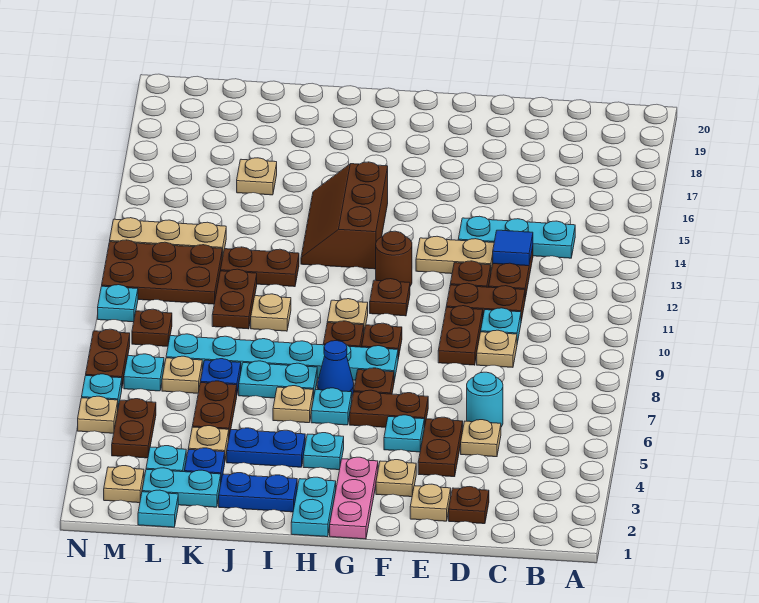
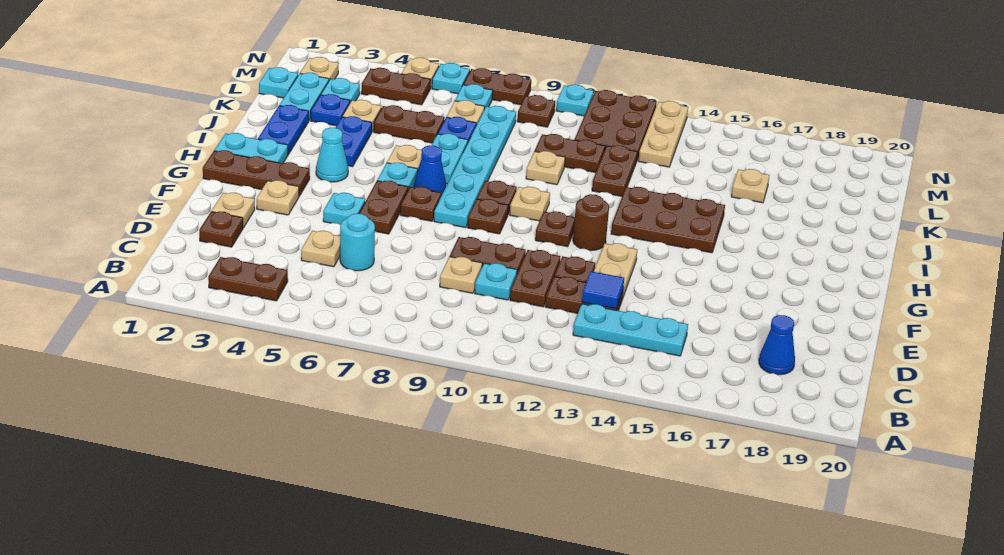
cyan 1x3 plate [458,216,575,258] -> cyan 1x3 plate turned to [573,304,688,356]
none -> blue 1x1 cone [759,315,795,375]
brown 1x2 plate [418,417,463,477] -> brown 1x2 plate moved to [208,257,288,301]
pink 1x3 plate [330,457,378,539] -> brown 1x3 plate [203,150,310,196]
cyan 1x1 plate [303,433,344,470] -> cyan 1x1 cone [316,128,348,182]
brown 2x3 slope [301,162,388,269] -> brown 2x3 plate [611,187,725,253]

